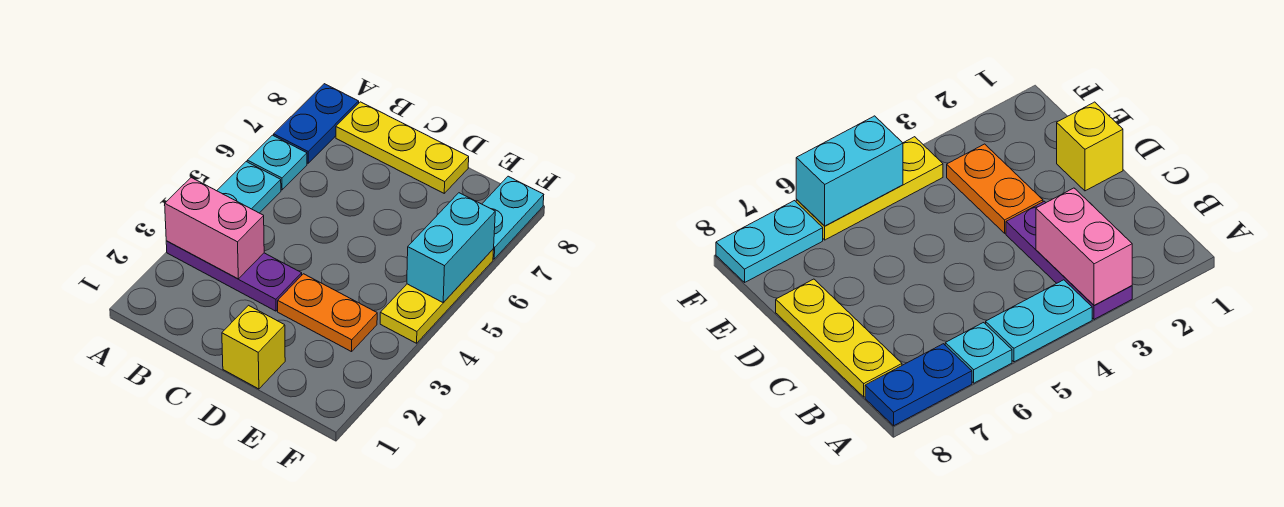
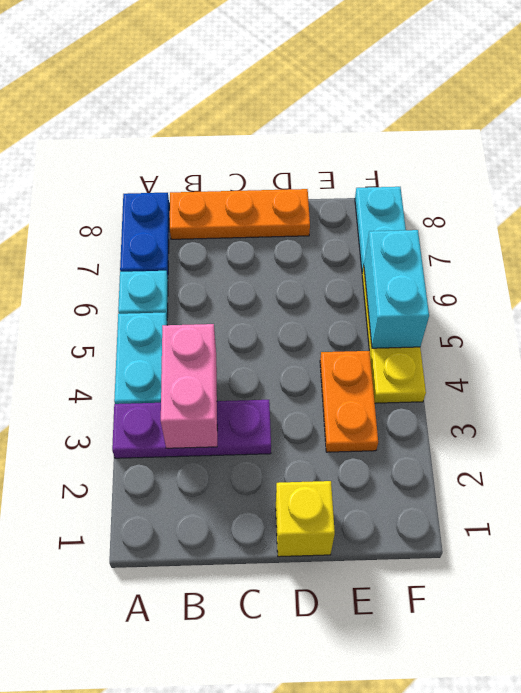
pink 1x2 brick [165,178,264,279] -> pink 1x2 brick turned to [161,324,217,448]
yellow 1x3 plate [336,102,469,193] -> orange 1x3 plate [170,189,310,239]
orange 1x2 plate [278,274,377,352] -> orange 1x2 plate turned to [320,351,378,452]

